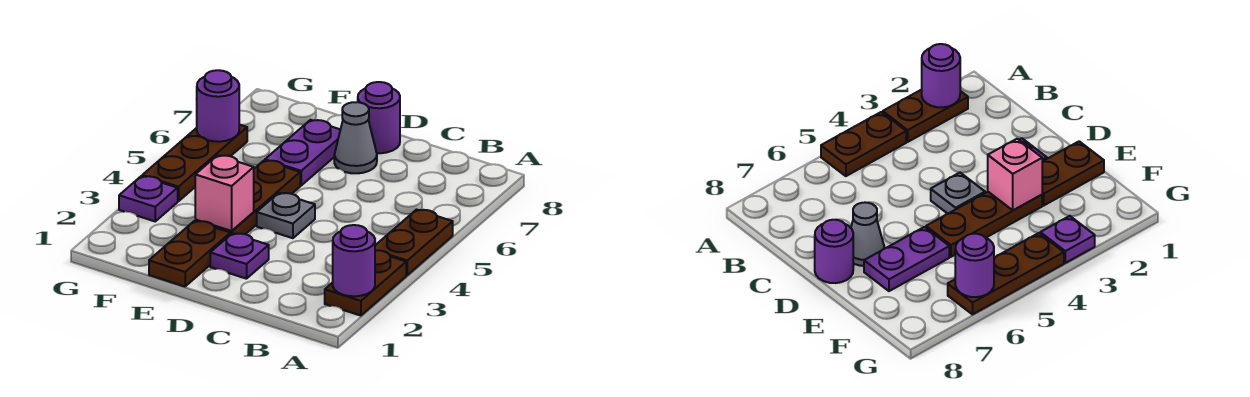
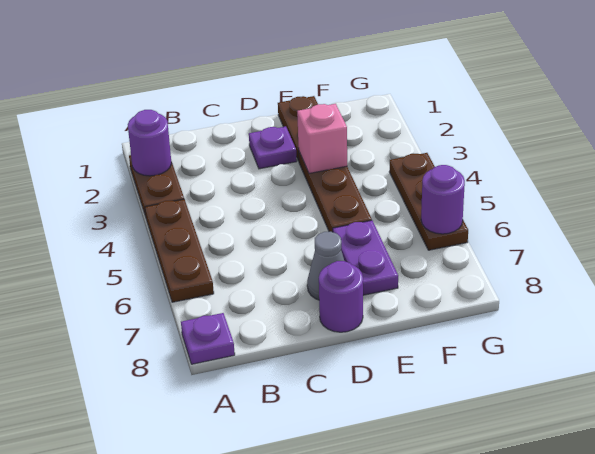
brown 1x2 plate [375,210,453,275] -> brown 1x3 plate [145,199,214,302]
grey 1x1 plate [257,193,315,238] -> none
purple 1x1 plate [119,176,178,221] -> purple 1x1 plate moved to [181,313,235,364]

